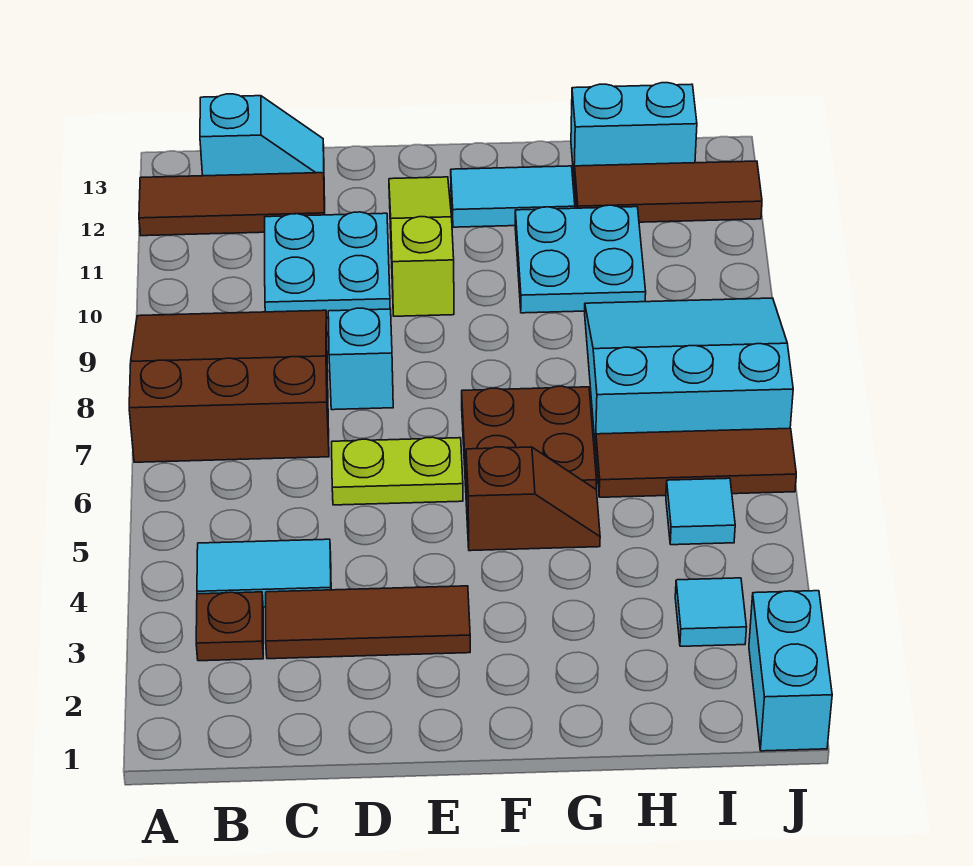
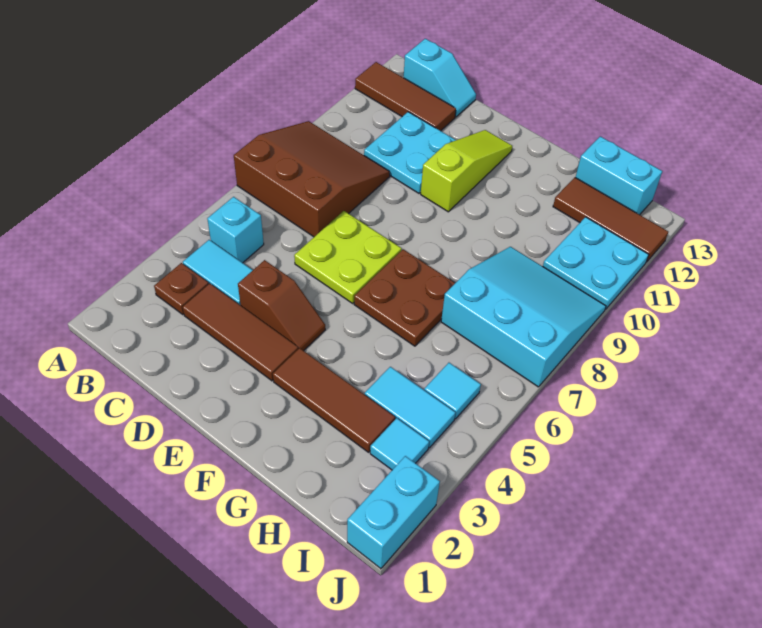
lime 1x2 plate [332,437,463,505] -> lime 2x2 plate [294,211,402,303]
cyan 1x1 brick [328,308,393,410] -> cyan 1x1 brick moved to [207,197,264,263]
brown 1x2 slope [466,447,600,551] -> brown 1x2 slope moved to [238,260,325,351]
cyan 1x2 tile [451,166,575,227] -> cyan 1x2 tile moved to [365,367,455,448]
cyan 2x2 plate [515,205,646,313] -> cyan 2x2 plate moved to [543,217,649,310]
brown 1x3 tile [596,428,796,497] -> brown 1x3 tile moved to [273,348,395,452]

